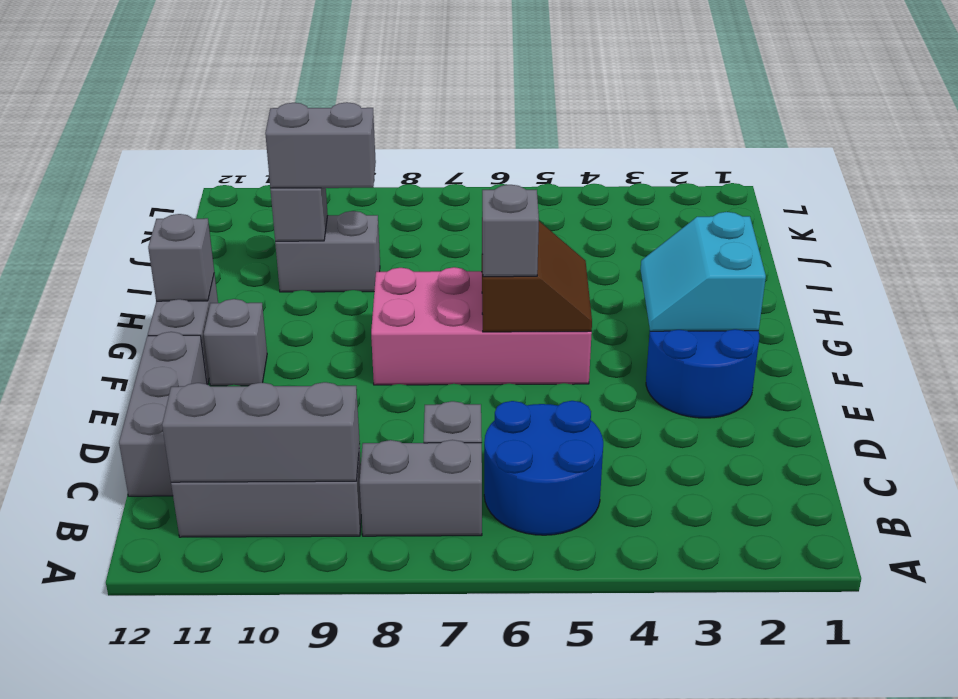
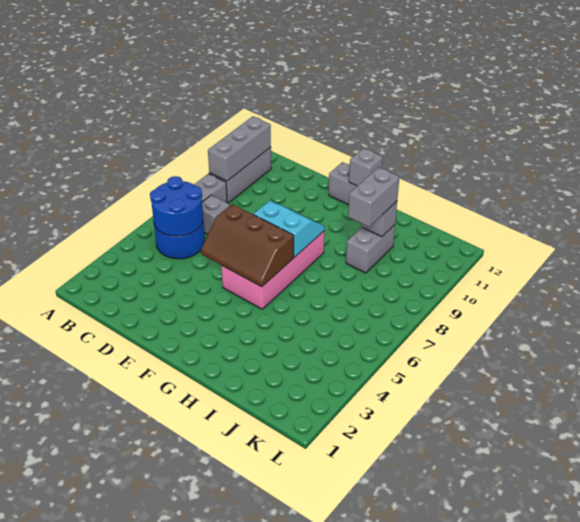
grey 1x3 brick [119,332,207,496] -> none
blue 2x2 round brick [646,329,759,418] -> blue 2x2 round brick moved to [150,176,203,236]
cyan 2x2 slope [641,212,766,331] -> cyan 2x2 slope moved to [254,201,325,257]
brown 2x2 slope [482,221,592,332] -> brown 2x3 slope [201,204,294,287]
grey 1x1 brick [482,185,539,277] -> none
grey 1x1 brick [204,299,267,386] -> none

